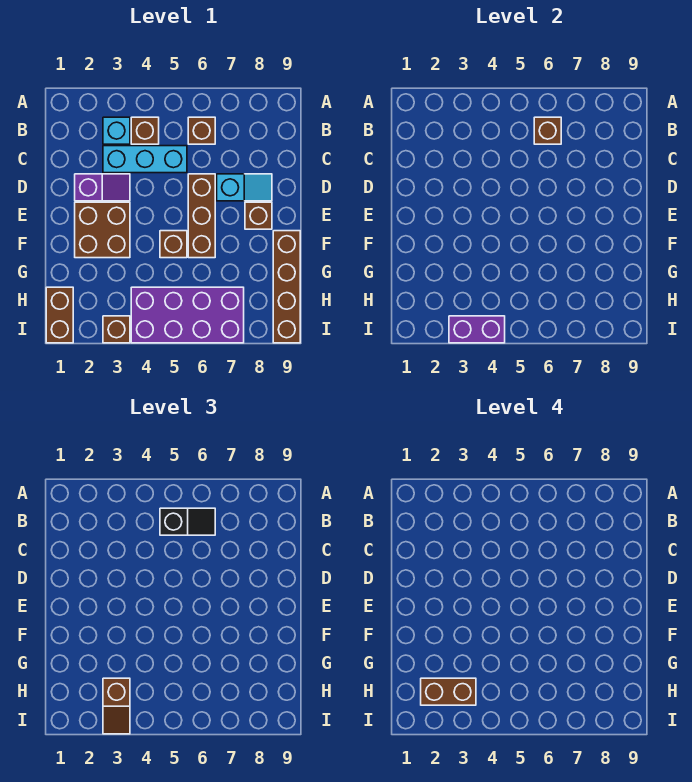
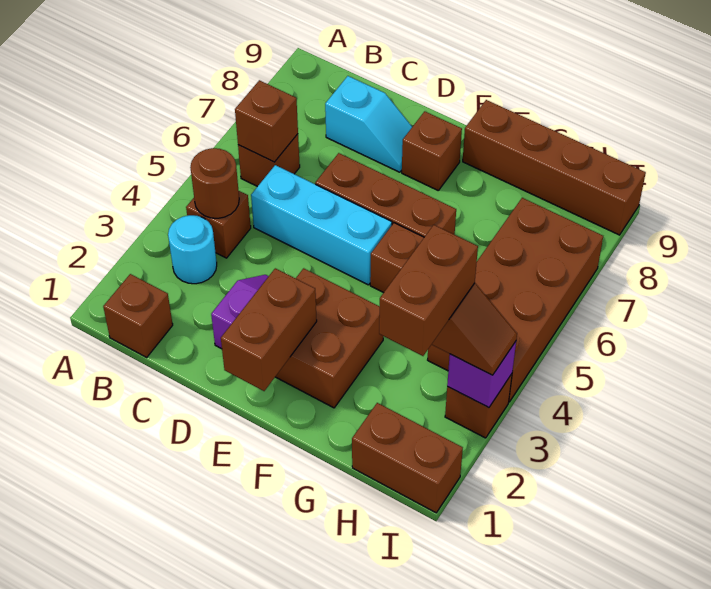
none -> brown 1x1 brick [103,274,173,357]
cyan 1x1 brick [103,117,130,144] -> cyan 1x1 round brick [168,215,217,284]
none -> brown 1x1 round brick [190,148,239,218]
black 1x2 slope [160,508,215,535] -> none
cyan 1x3 brick [103,146,187,173] -> cyan 1x3 brick turned to [251,165,392,285]
cyan 1x2 slope [217,174,272,201] -> cyan 1x2 slope turned to [325,76,412,172]
none -> brown 1x2 brick [221,268,317,391]
purple 2x4 brick [131,287,244,343] -> brown 2x4 brick [428,198,603,402]
purple 1x2 brick [449,316,505,343] -> purple 1x1 brick [447,342,516,408]

